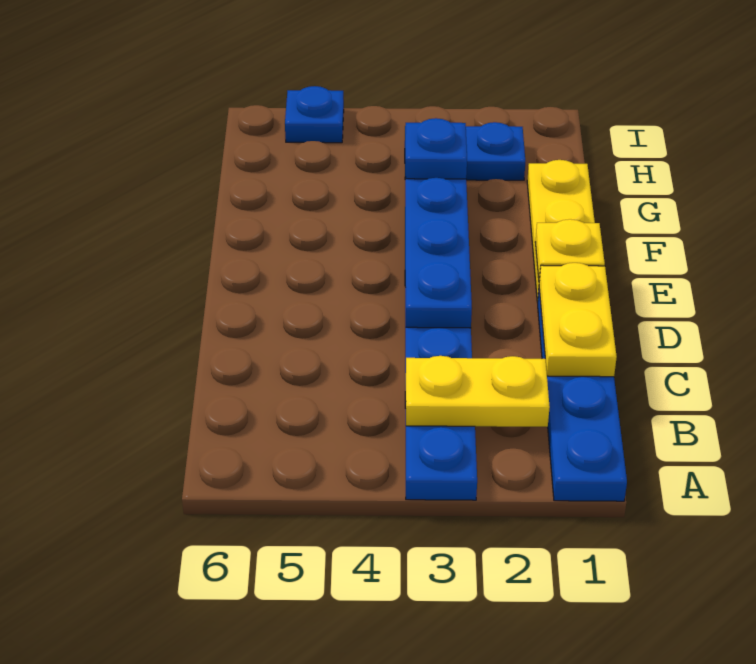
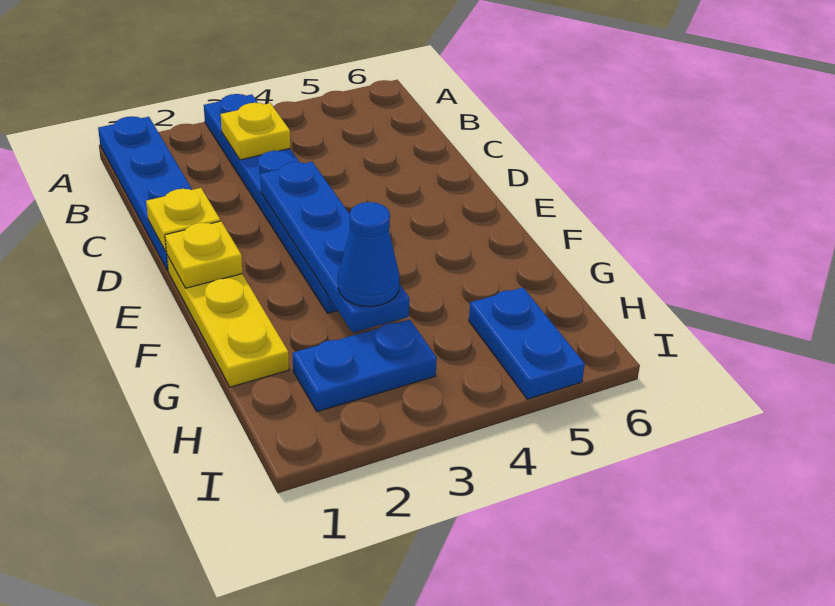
yellow 1x2 plate [406,356,550,427] -> yellow 1x1 plate [221,103,290,160]
yellow 1x2 plate [539,263,617,377] -> yellow 1x1 plate [146,188,220,252]
blue 1x1 plate [405,118,467,179] -> blue 1x1 cone [338,202,399,307]
blue 1x1 plate [285,86,344,143] -> blue 1x2 plate [469,288,585,399]

